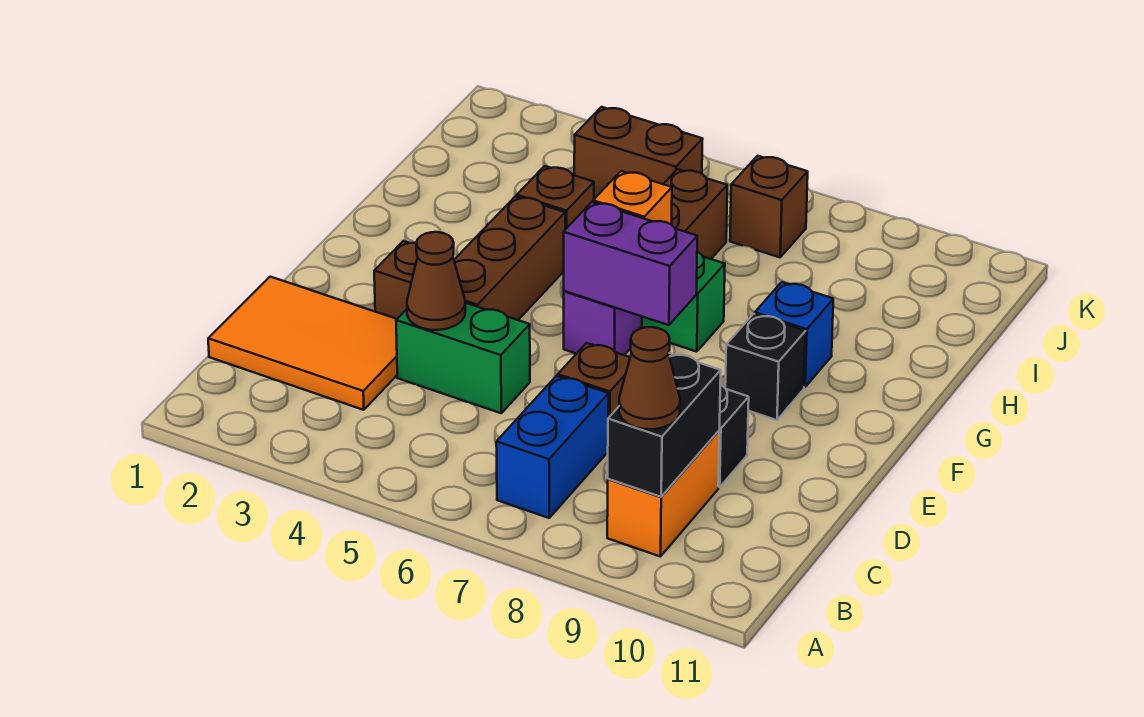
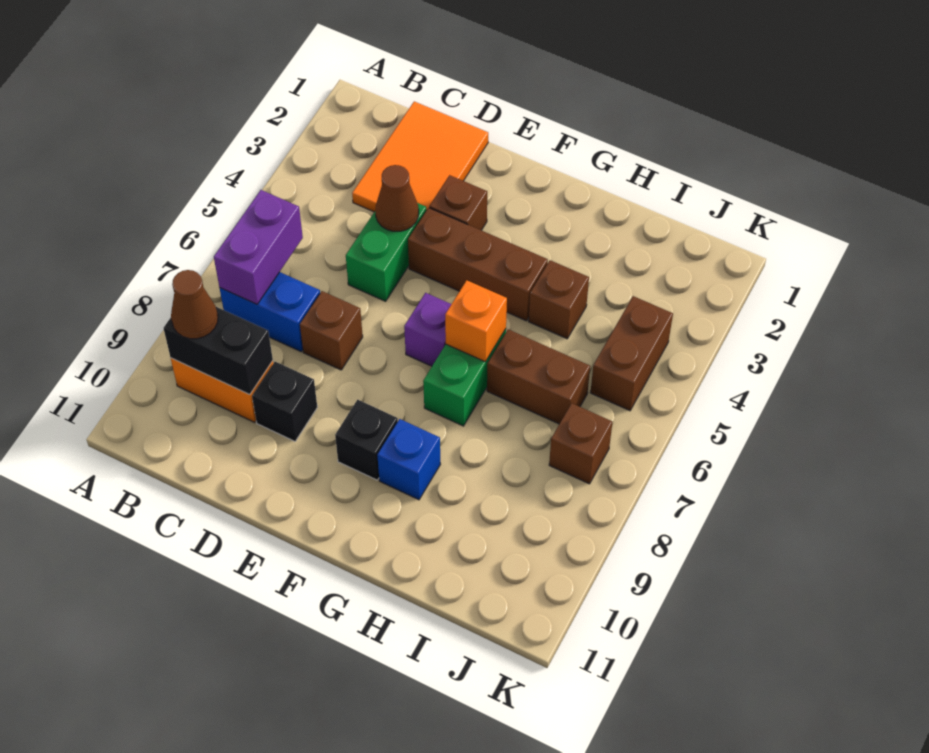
purple 1x2 brick [564,202,697,325] -> purple 1x2 brick moved to [214,190,303,304]

